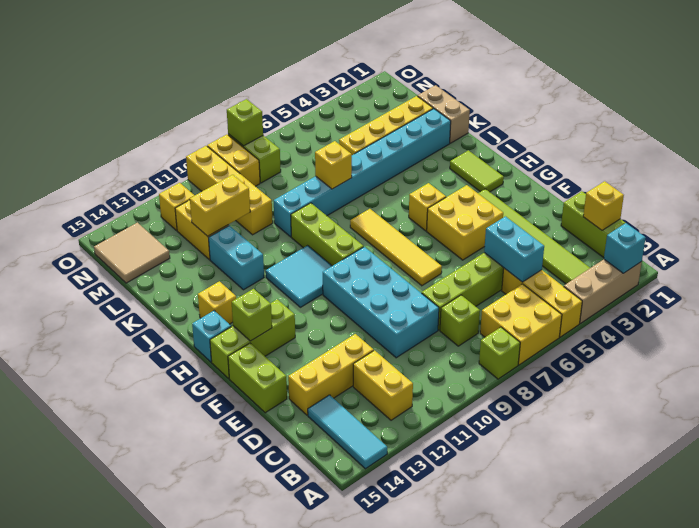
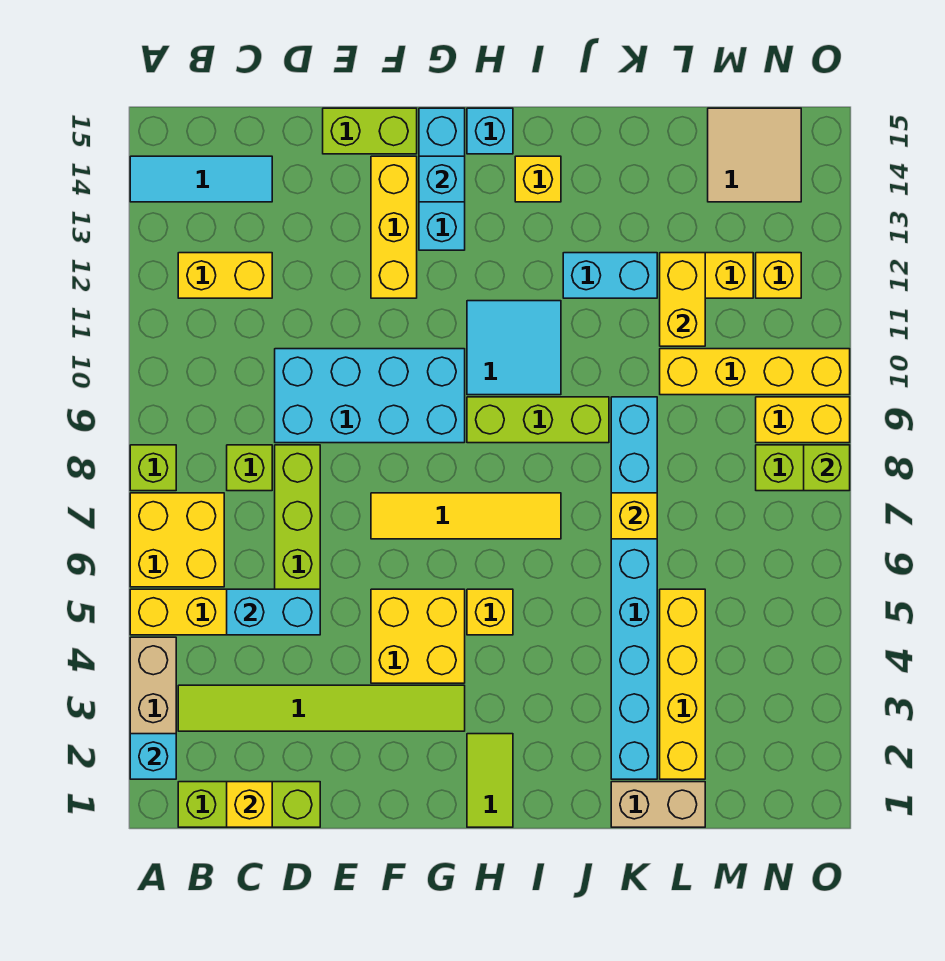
yellow 1x3 brick [288,334,374,415] -> yellow 1x3 brick moved to [371,156,417,298]
lime 1x3 brick [210,299,295,378] -> cyan 1x3 brick [419,108,465,250]
lime 1x1 brick [232,289,272,341] -> cyan 1x1 brick [419,156,465,202]
lime 1x2 tile [450,150,504,192] -> lime 1x2 tile turned to [467,734,513,827]

